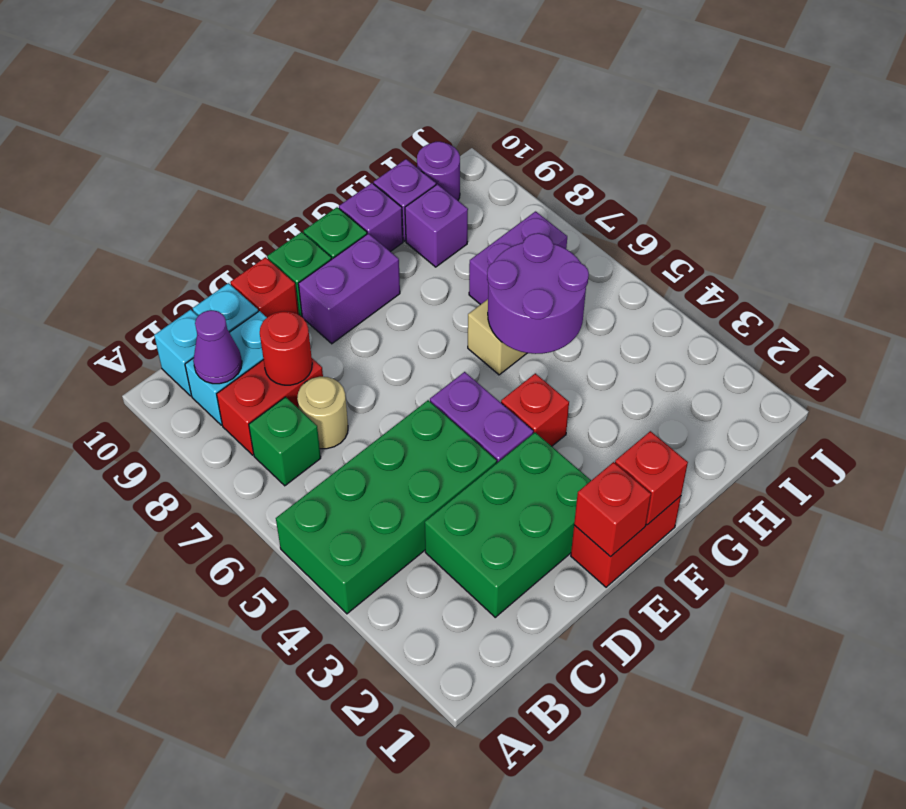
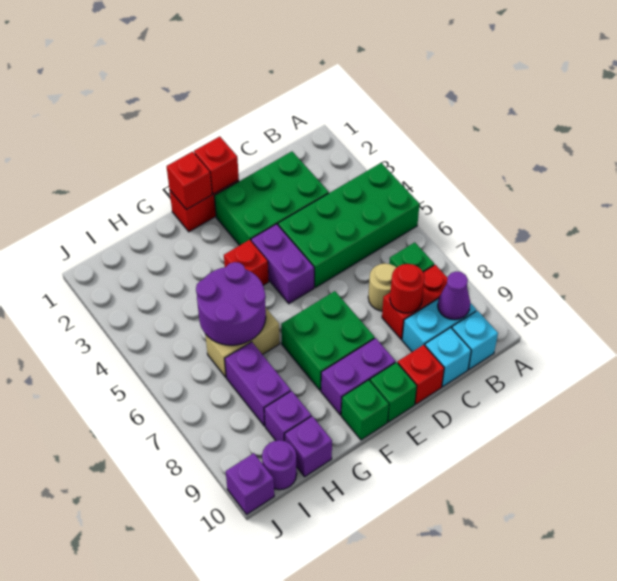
none -> green 2x2 brick [281,291,375,391]
purple 1x1 brick [339,183,403,252] -> purple 1x1 brick moved to [226,453,274,514]
purple 1x2 brick [469,211,567,305] -> purple 1x2 brick turned to [225,342,291,426]

